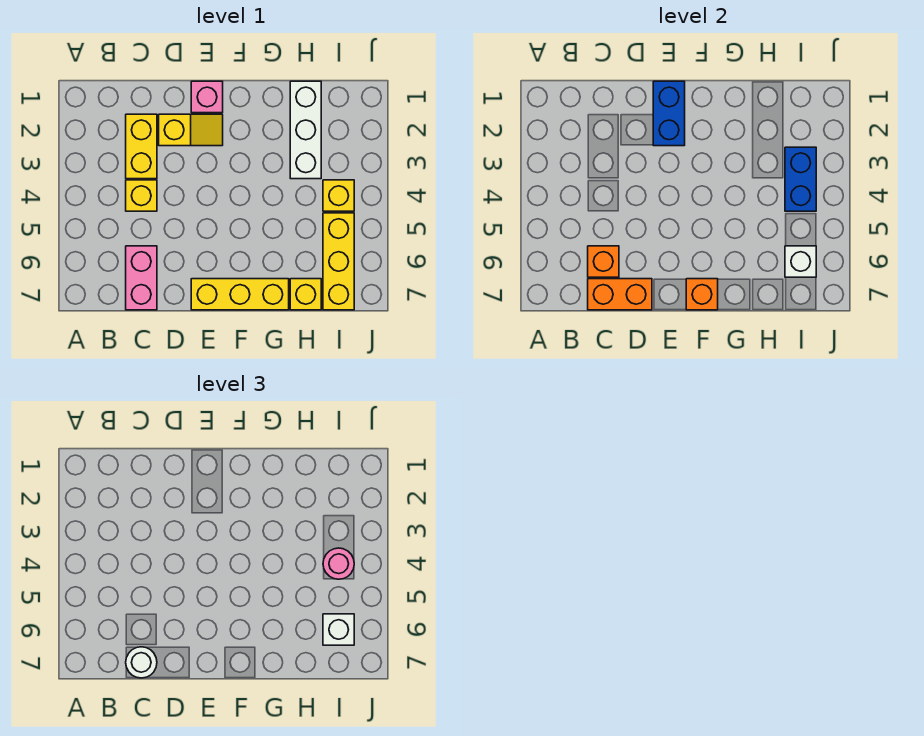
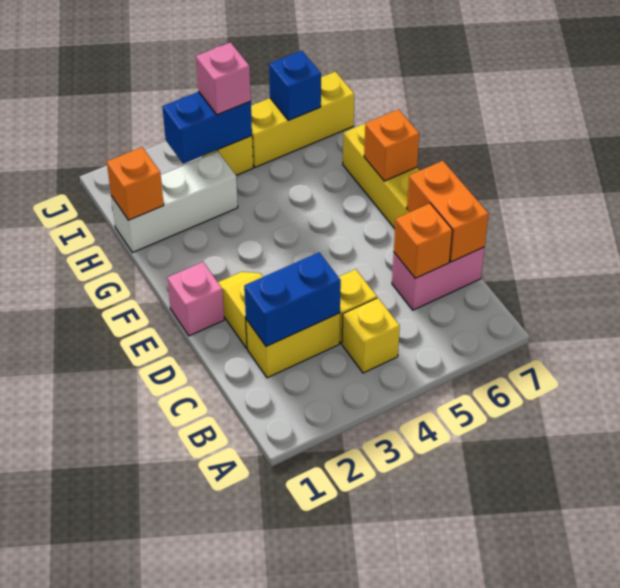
white 1x1 round brick [126,647,157,678] -> none
blue 1x2 brick [653,81,685,146] -> blue 1x2 brick moved to [244,252,341,347]
none -> orange 1x1 brick [107,147,164,220]
yellow 1x1 brick [290,279,321,310] -> yellow 1x1 brick moved to [342,298,400,373]
pink 1x1 round brick [323,548,354,579] -> pink 1x1 brick [196,42,251,115]
white 1x1 brick [785,246,816,277] -> blue 1x1 brick [269,51,321,120]
white 1x1 brick [323,614,354,645] -> none

